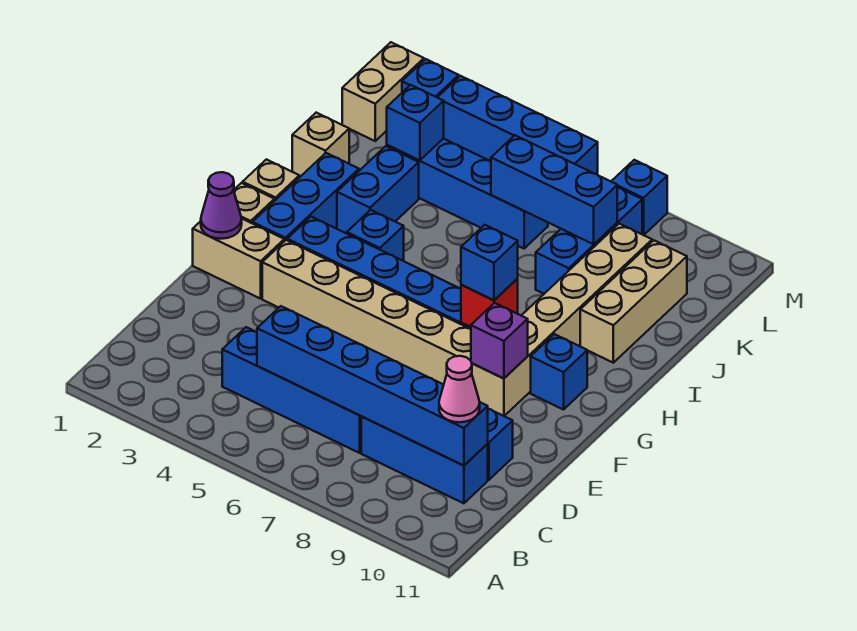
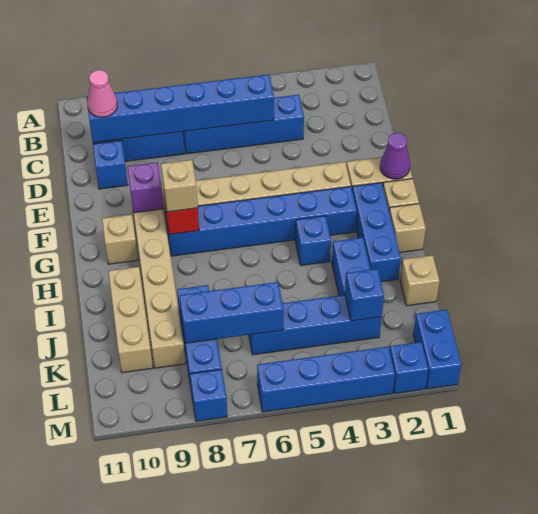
blue 1x1 brick [461,225,518,300] -> tan 1x1 brick [161,160,198,212]
blue 1x1 brick [531,334,587,410] -> tan 1x1 brick [102,215,138,264]
tan 1x2 brick [342,42,424,141] -> blue 1x2 brick [413,310,461,389]

